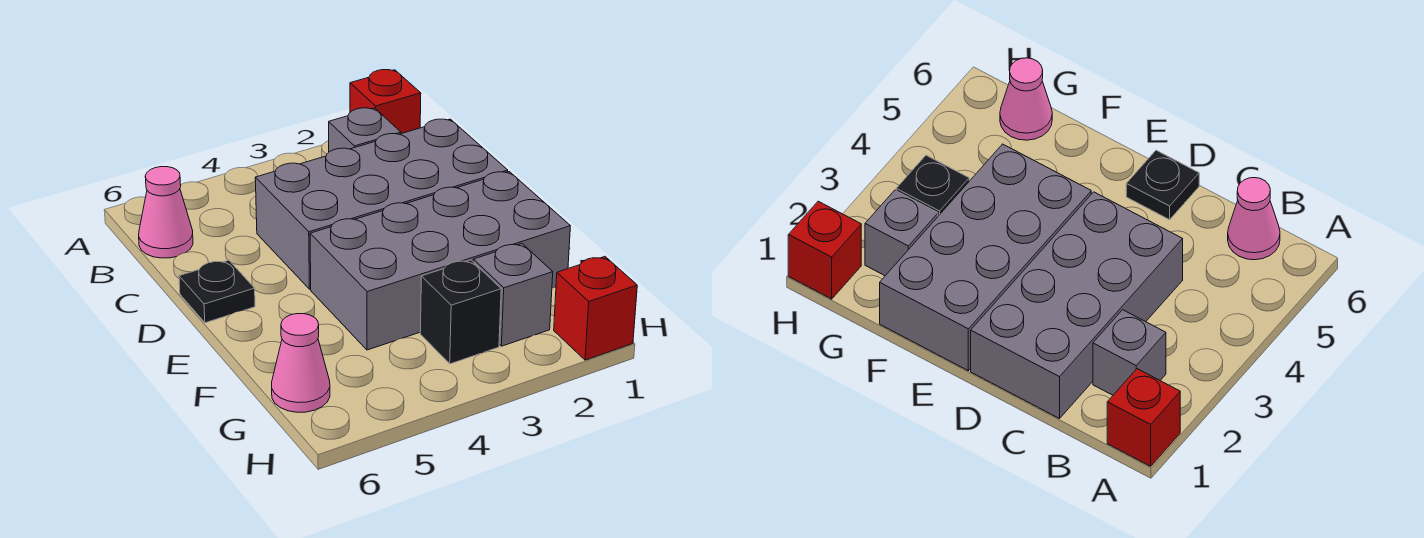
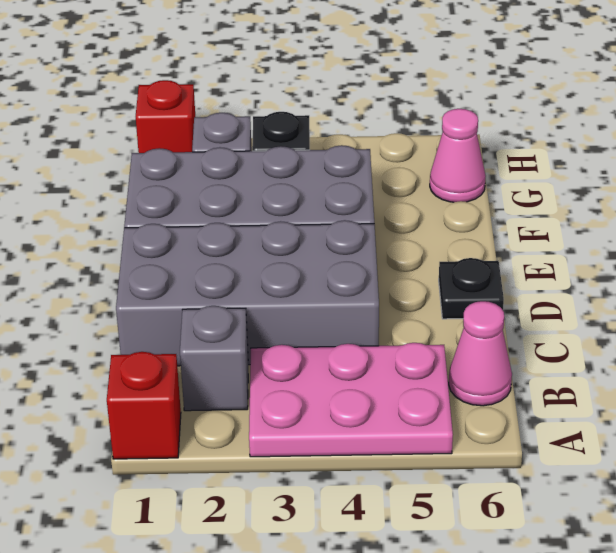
none -> pink 2x3 plate [249,343,453,457]

